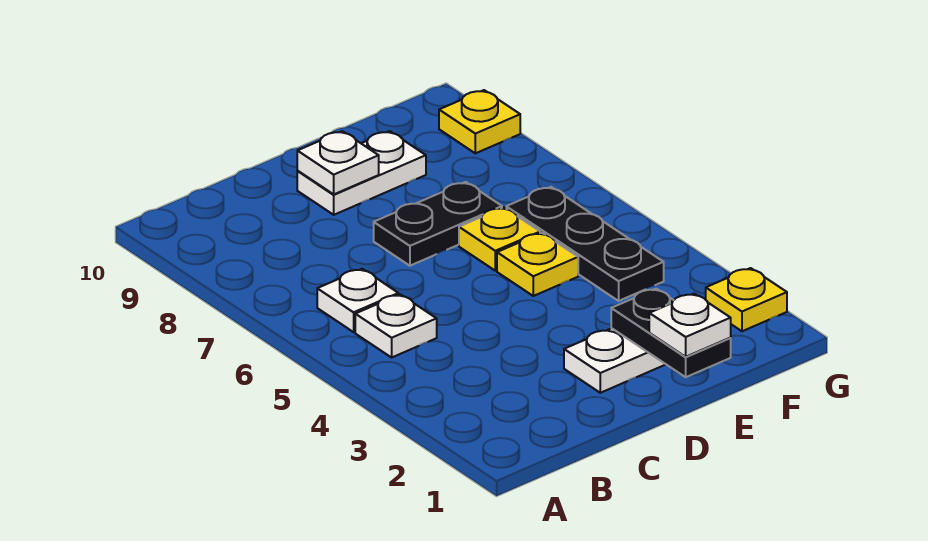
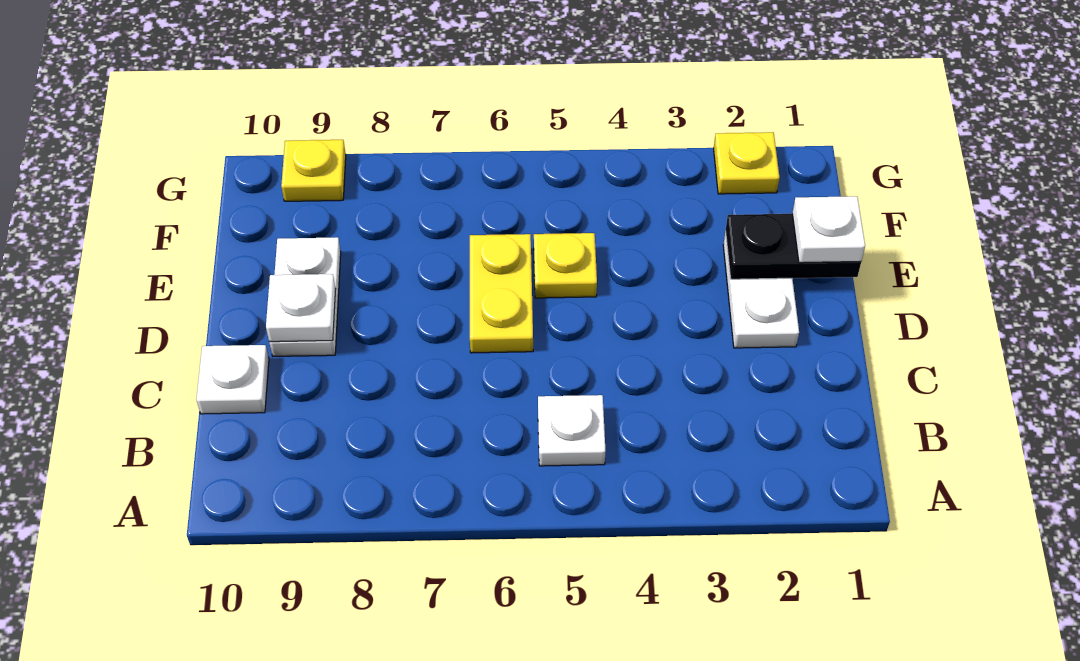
white 1x1 plate [317,269,398,332] -> white 1x1 plate moved to [196,345,269,414]
black 1x2 plate [374,182,502,266] -> none
yellow 1x1 plate [459,207,540,271] -> yellow 1x2 plate [470,234,533,353]
black 1x3 plate [506,187,664,301] -> none

